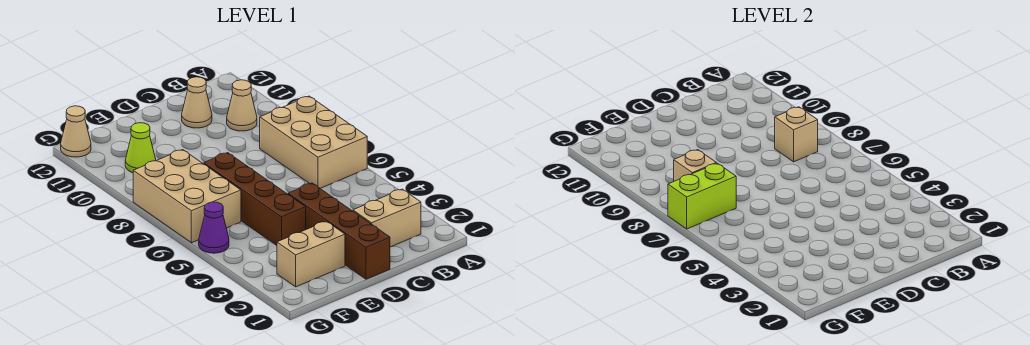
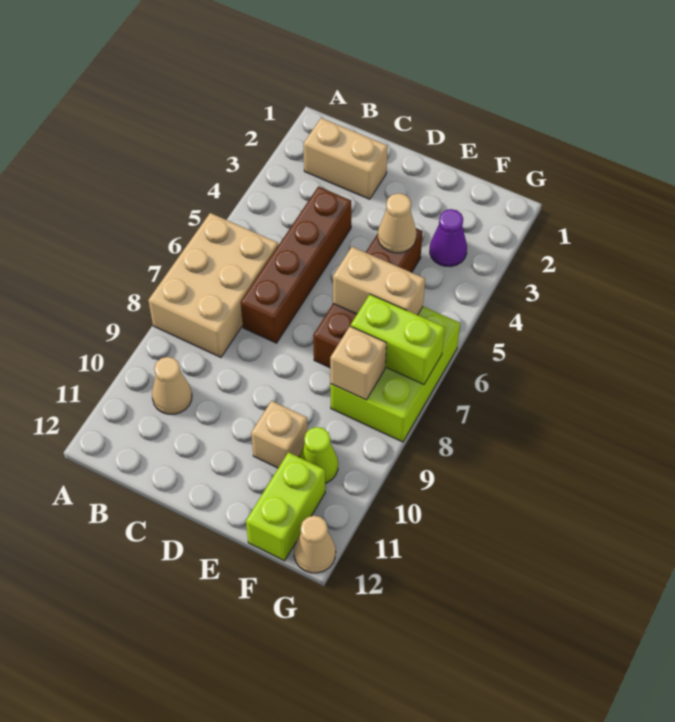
tan 1x1 brick [775,107,818,162] -> tan 1x1 brick moved to [251,401,308,468]
tan 1x1 cone [182,77,212,128] -> tan 1x1 cone moved to [378,193,416,253]
brown 1x4 brick [288,183,390,279] -> brown 1x4 brick moved to [241,187,351,343]
tan 1x2 brick [277,221,345,287] -> tan 1x2 brick moved to [333,247,425,315]
tan 2x3 brick [133,150,241,243] -> lime 2x3 brick [330,307,460,442]
none -> lime 1x2 brick [246,452,325,561]
purple 1x1 cone [199,202,229,253] -> purple 1x1 cone moved to [430,209,467,267]

